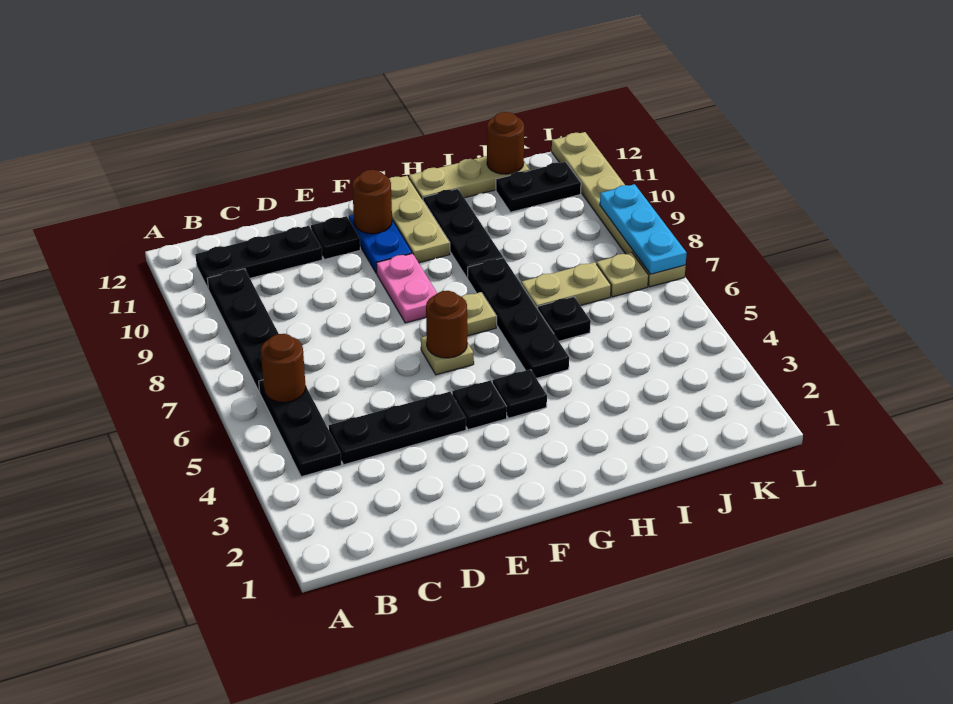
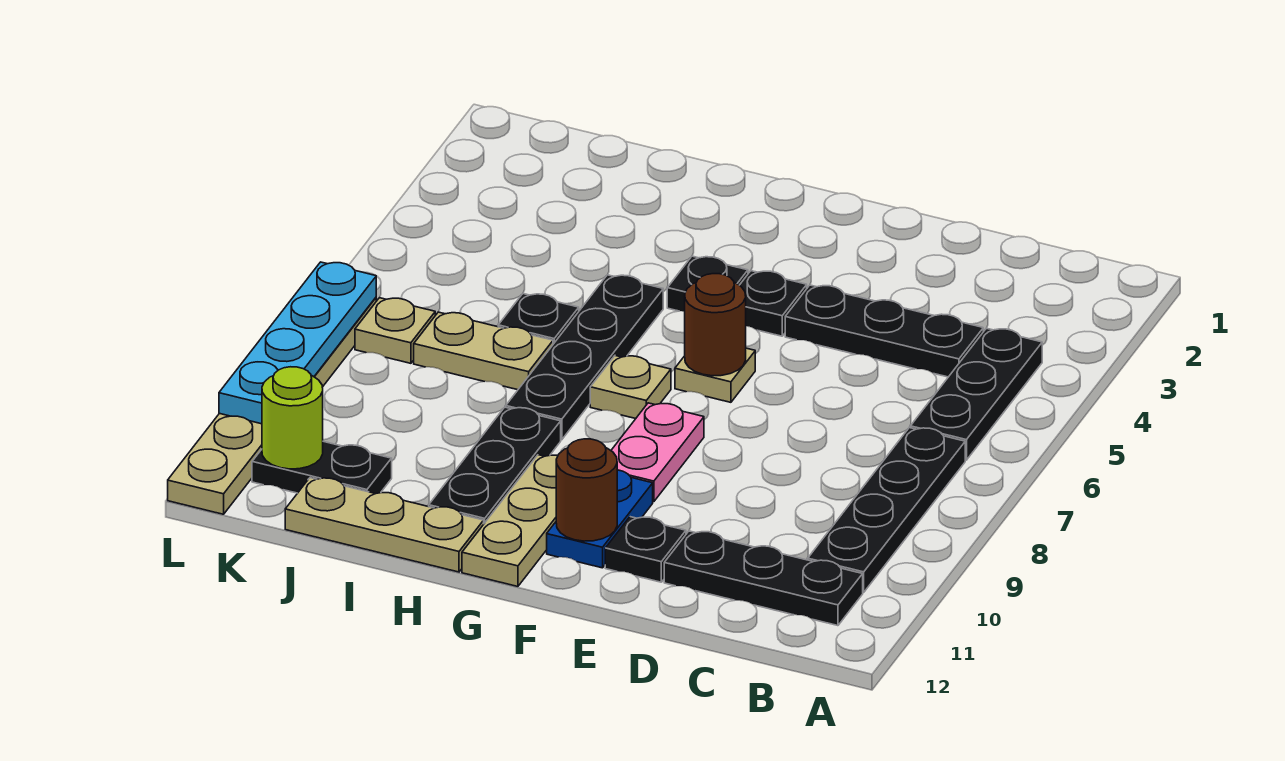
brown 1x1 round brick [261,334,306,402] -> none
brown 1x1 round brick [487,112,524,174] -> none
none -> lime 1x1 round brick [262,367,323,469]
cyan 1x3 plate [600,184,687,274] -> cyan 1x4 plate [219,262,376,424]

